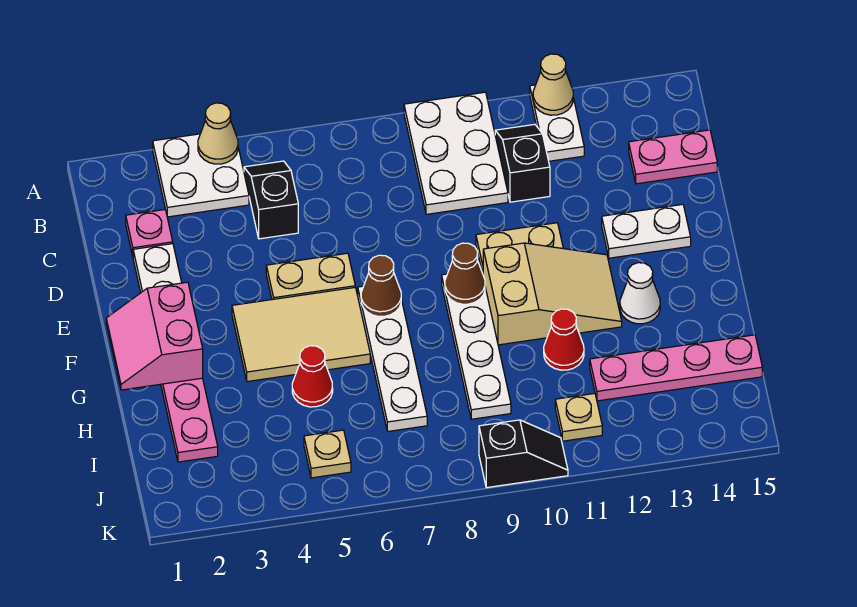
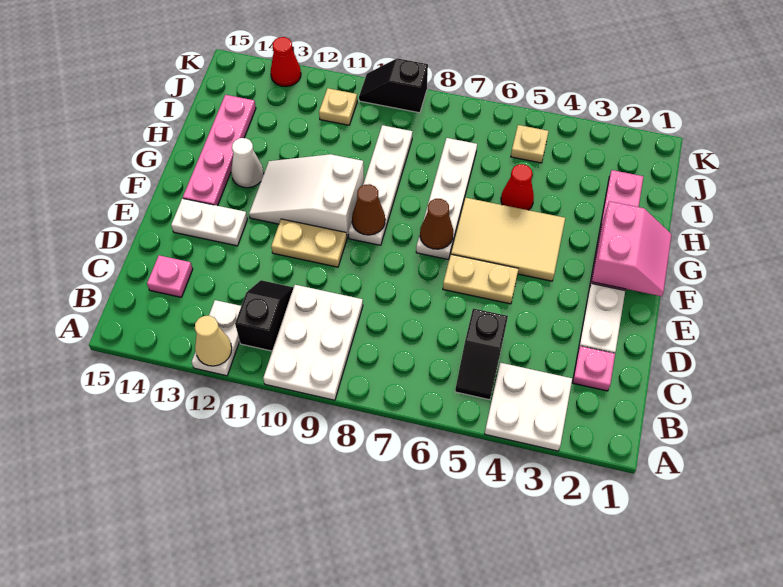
tan 1x1 cone [198,103,238,164] -> none
black 1x2 slope [495,124,550,202] -> black 1x2 slope turned to [235,280,294,351]
pink 1x2 plate [629,130,717,184] -> pink 1x1 plate [147,255,193,297]
tan 2x3 slope [483,243,622,345] -> white 2x3 slope [249,154,364,237]
red 1x1 cone [544,309,584,370] -> red 1x1 cone moved to [270,37,301,87]
pink 1x4 plate [590,335,762,401] -> pink 1x4 plate turned to [183,95,256,206]

